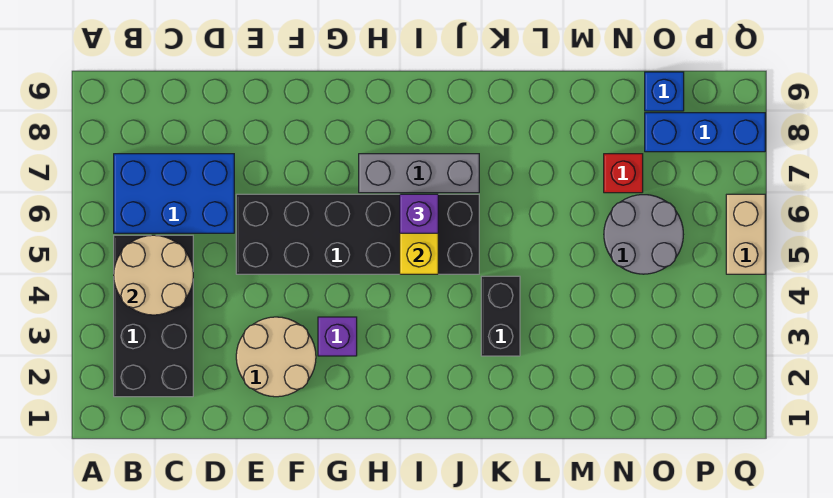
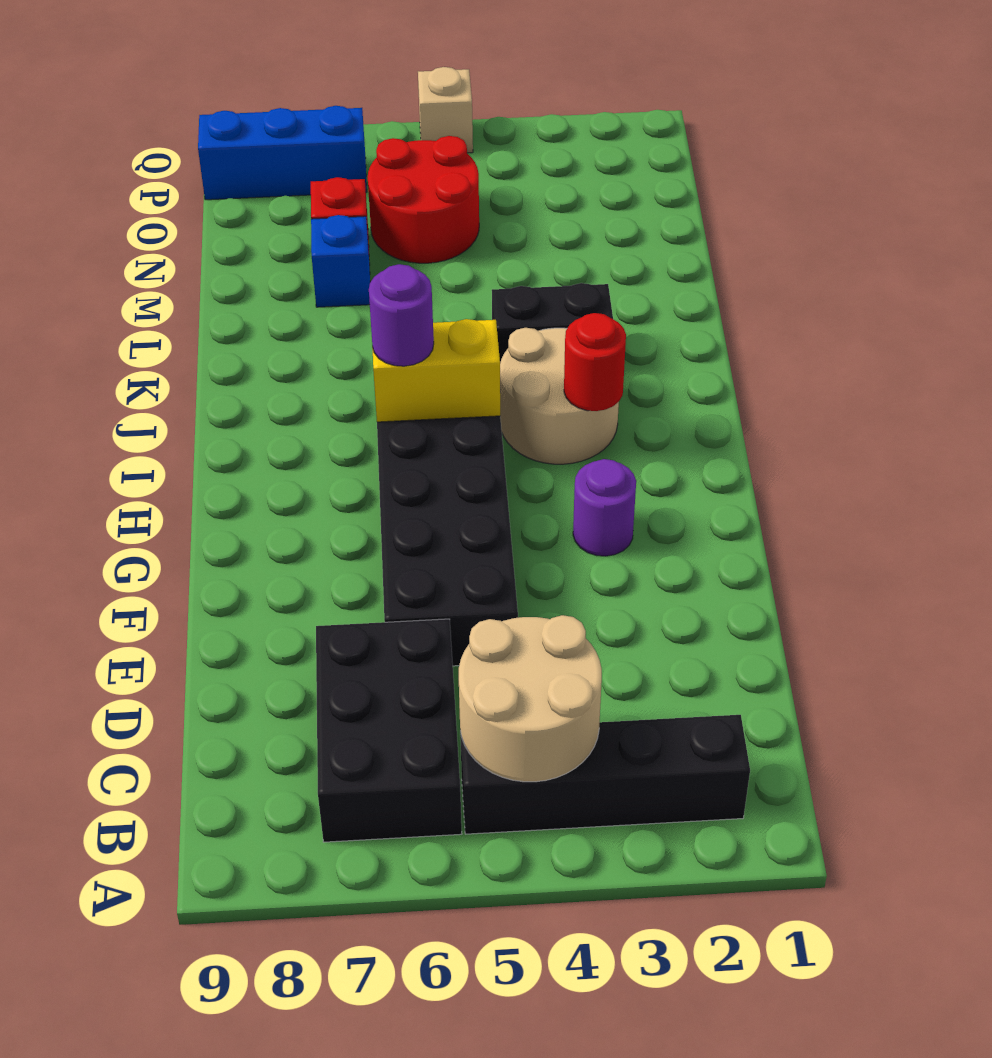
black 2x4 brick [114,235,193,397] -> black 1x4 brick [460,715,750,834]
blue 2x3 brick [114,154,234,233] -> black 2x3 brick [316,619,462,842]
tan 2x2 round brick [236,317,316,397] -> tan 2x2 round brick moved to [500,328,619,464]
purple 1x1 brick [318,317,357,356] -> purple 1x1 round brick [573,459,636,556]
grey 1x3 brick [359,154,479,193] -> none
none -> red 1x1 round brick [564,313,626,411]
purple 1x1 brick [400,194,438,233] -> purple 1x1 round brick [369,264,434,366]
grey 2x2 round brick [604,195,683,274] -> red 2x2 round brick [368,136,479,263]
blue 1x3 brick [645,113,765,152] -> blue 1x3 brick turned to [198,106,367,200]
blue 1x1 brick [645,72,684,111] -> blue 1x1 brick moved to [311,215,370,307]
tan 1x2 brick [726,194,765,274] -> tan 1x1 brick [418,67,473,153]

